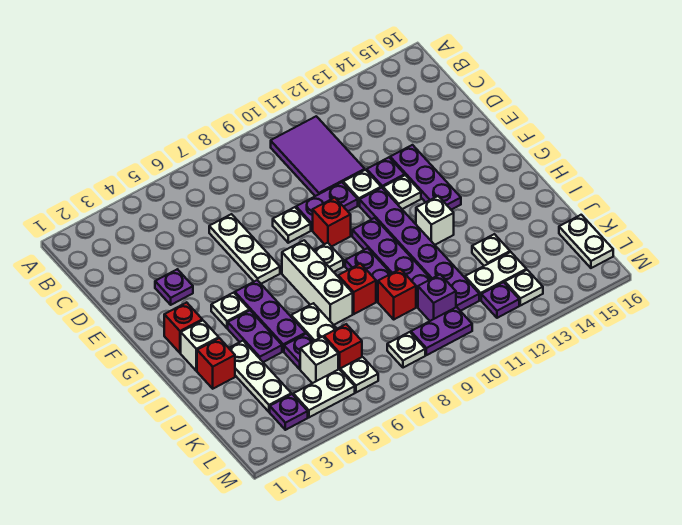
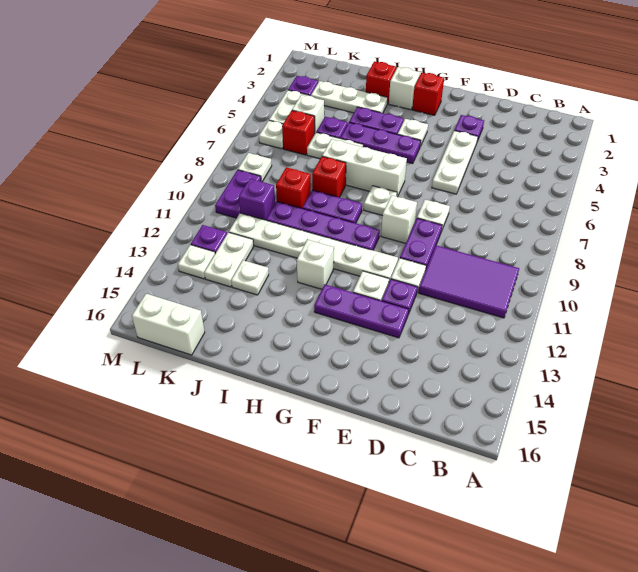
white 1x3 plate [209,214,280,284] -> white 1x3 plate turned to [432,131,478,194]
red 1x1 brick [313,198,351,247] -> white 1x1 brick [381,195,417,243]
purple 1x6 plate [360,188,479,311] -> white 1x6 plate [229,213,398,281]
white 1x2 plate [559,215,613,268] -> white 1x2 brick [132,294,205,355]

